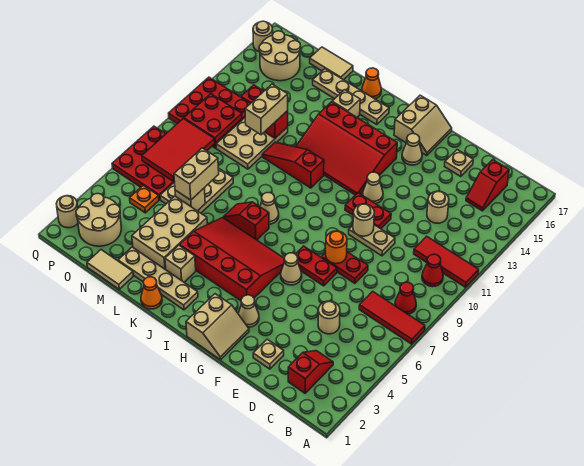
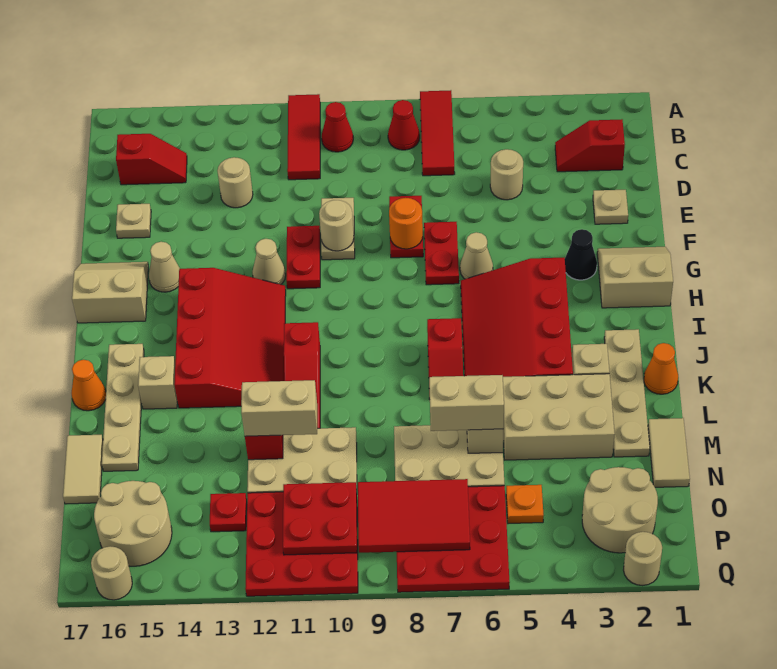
tan 1x1 cone [238,295,259,327] -> black 1x1 cone [565,229,597,280]
tan 1x1 cone [260,193,279,224] -> none

